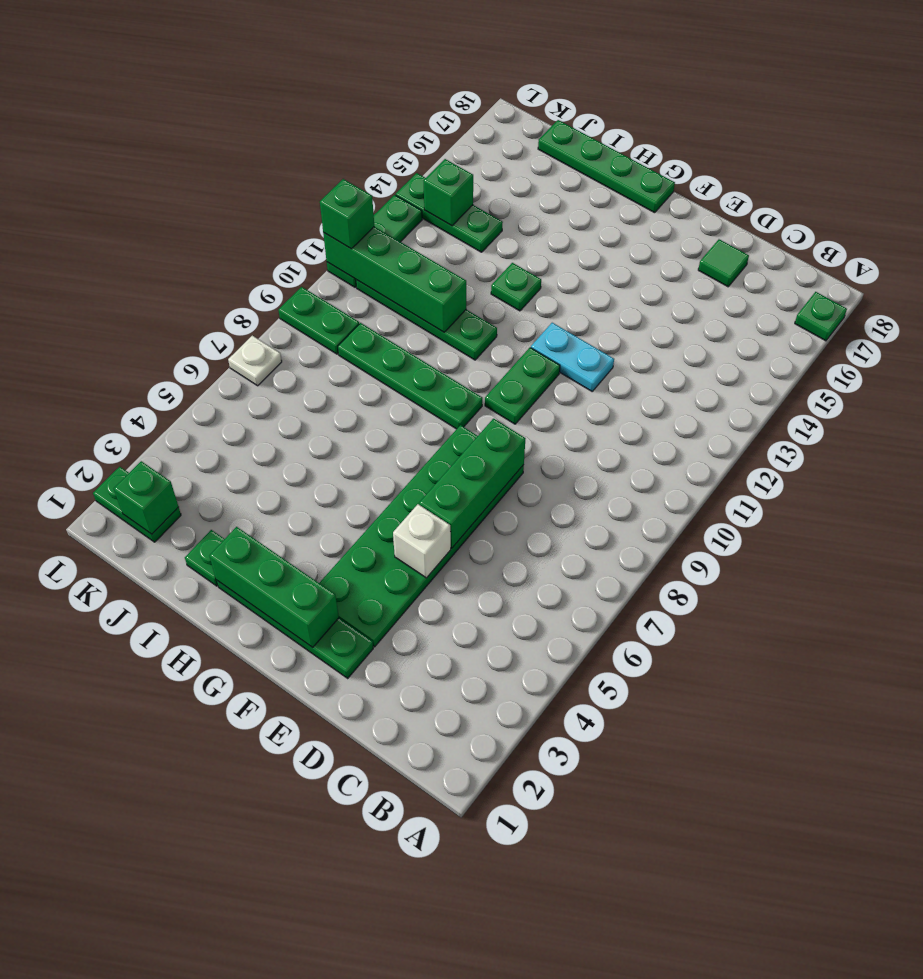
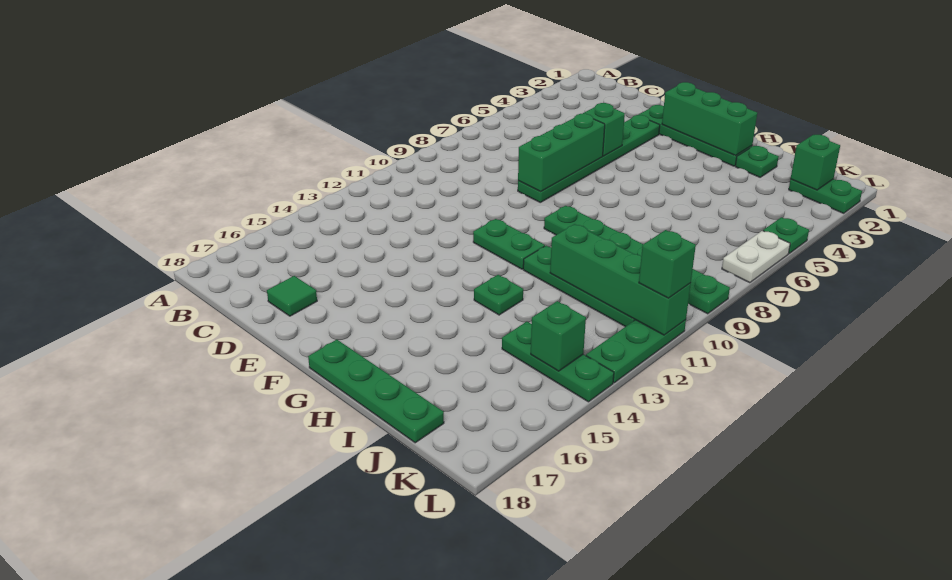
green 1x1 plate [795,292,847,341] -> green 1x1 plate moved to [763,217,809,253]
green 2x6 plate [319,425,524,647] -> green 1x6 plate [518,115,660,202]
white 1x1 brick [393,504,451,578] -> green 1x1 brick [583,103,625,156]
cyan 1x2 plate [531,323,614,391] -> none
green 1x2 plate [485,348,560,424] -> green 1x2 plate turned to [473,219,545,269]
white 1x1 plate [228,336,282,386] -> white 1x2 plate [722,231,790,283]

